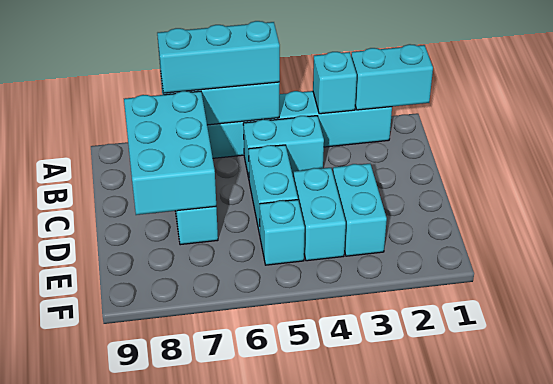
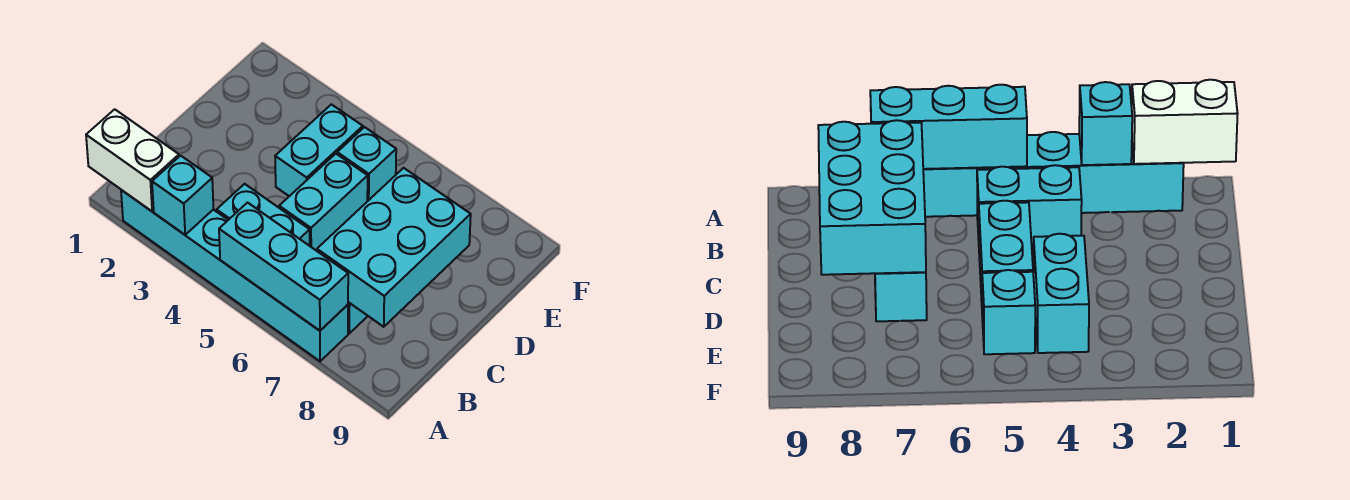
cyan 1x2 brick [351,44,433,110] -> white 1x2 brick [86,109,179,211]
cyan 1x3 brick [157,21,280,93] -> none
cyan 1x2 brick [333,164,387,256] -> none

